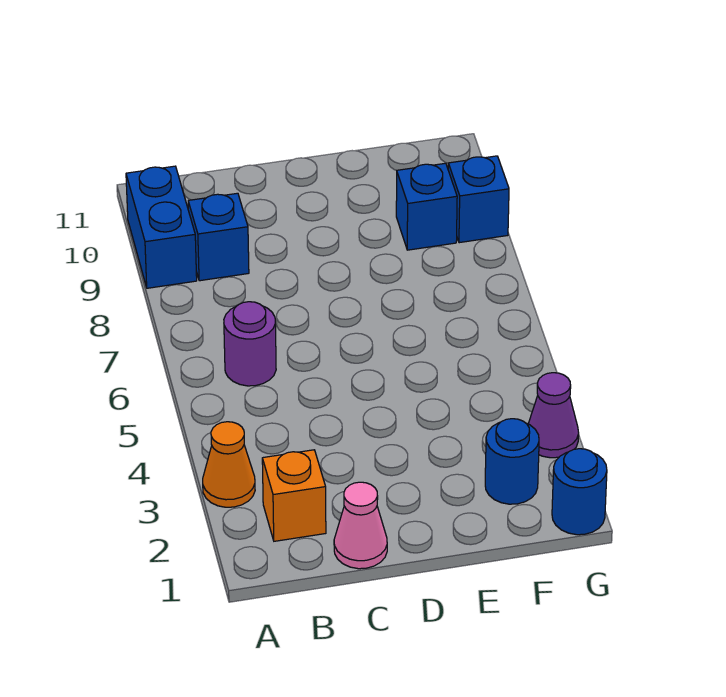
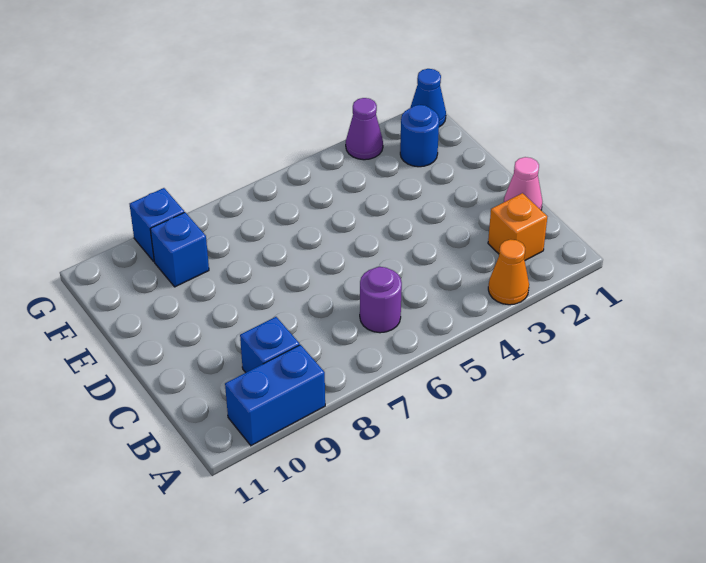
blue 1x1 round brick [552,449,607,535] -> blue 1x1 cone [410,69,446,127]

